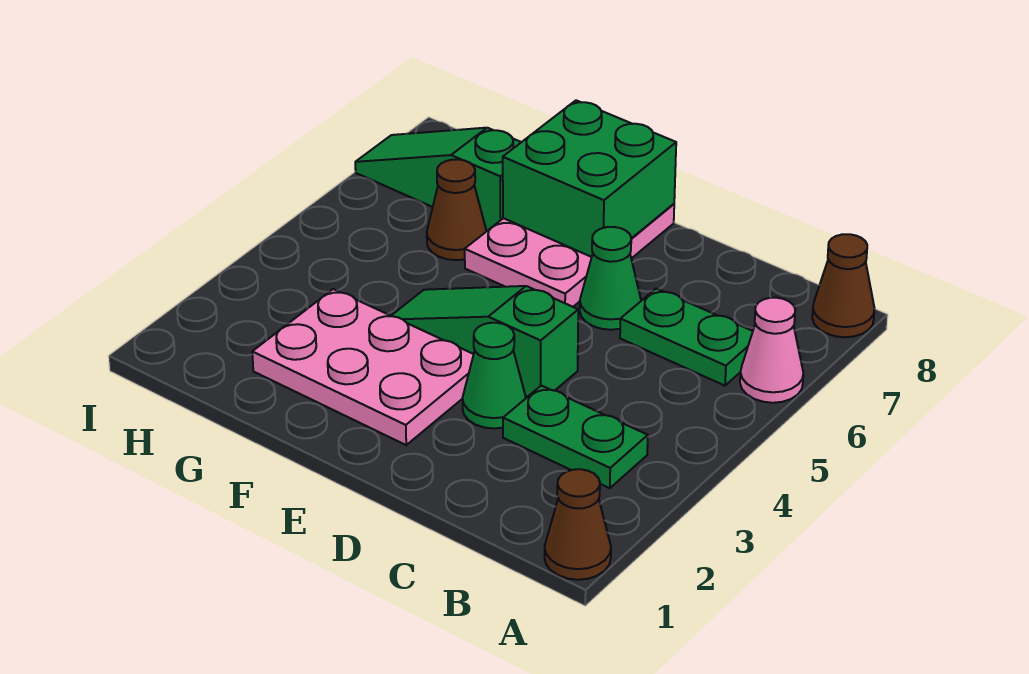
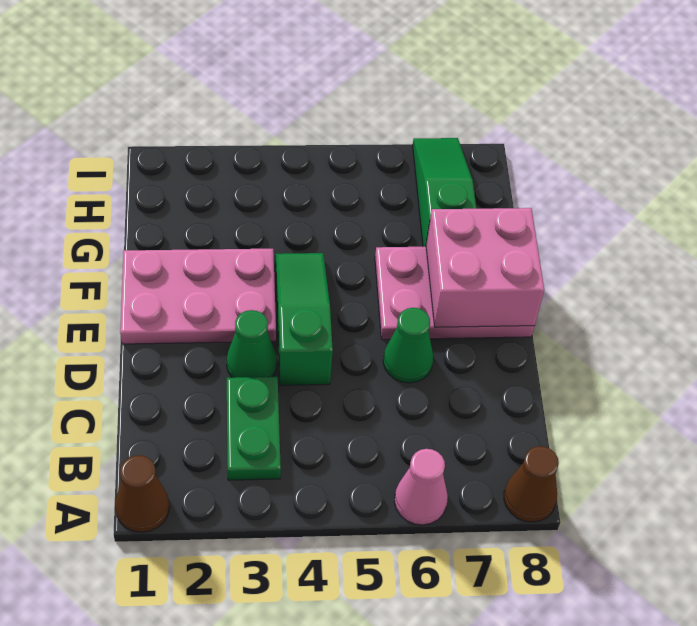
green 1x2 plate [620,289,753,386] -> none
pink 2x3 plate [252,289,474,445] -> pink 2x3 plate turned to [120,249,276,344]
green 2x2 brick [503,100,676,257] -> pink 2x2 brick [426,208,544,327]
brown 1x1 cone [427,159,486,260] -> none

